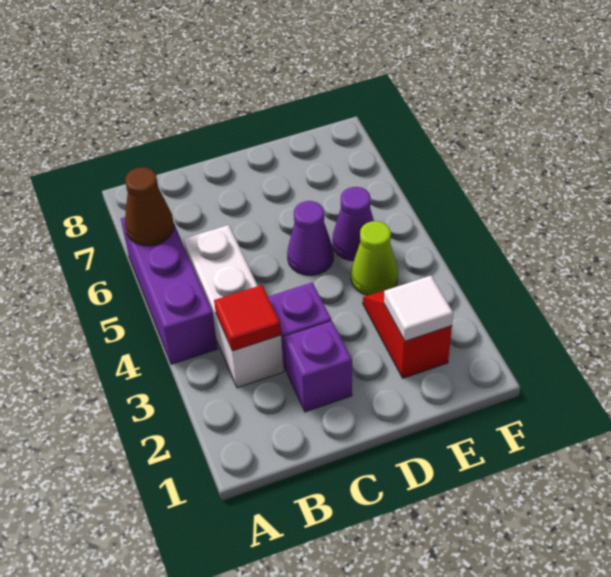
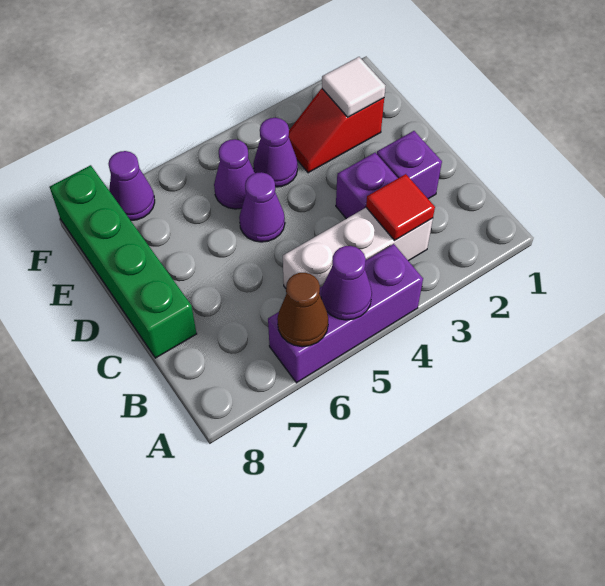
none -> purple 1x1 cone [321,246,372,320]
none -> green 1x4 brick [50,165,197,358]
lime 1x1 cone [351,221,398,295] -> purple 1x1 cone [253,118,298,187]
none -> purple 1x1 cone [108,151,155,220]

